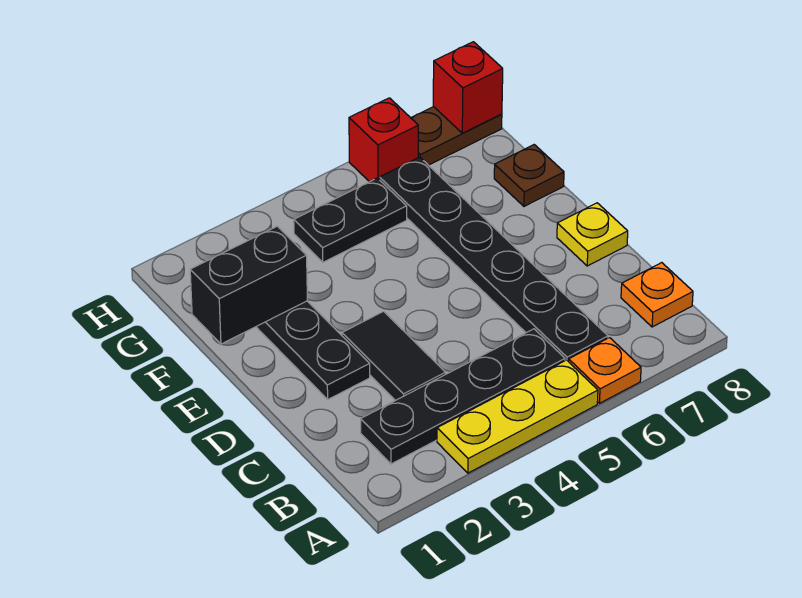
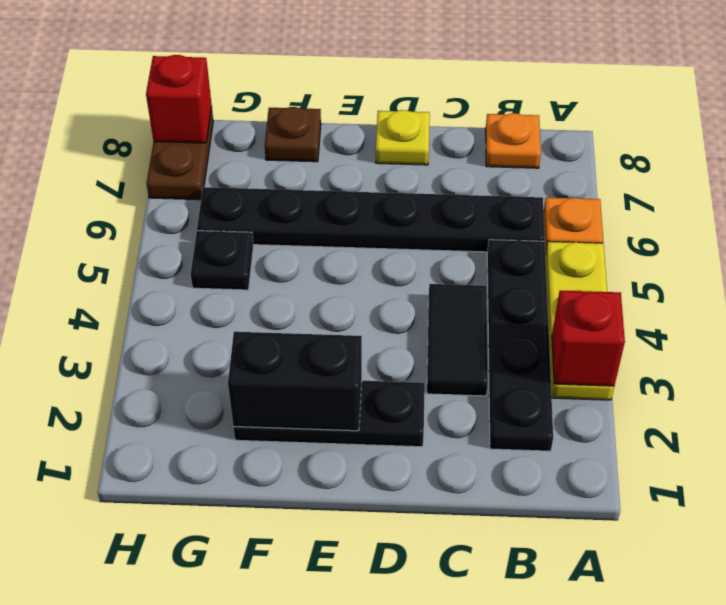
black 1x2 tile [342,311,445,401] -> black 1x2 tile turned to [427,284,488,396]
black 1x2 brick [190,226,307,344] -> black 1x2 brick turned to [228,332,362,431]
black 1x2 plate [294,178,407,262] -> black 1x1 plate [191,231,253,290]
red 1x1 brick [349,98,418,182] -> red 1x1 brick moved to [552,291,625,386]

